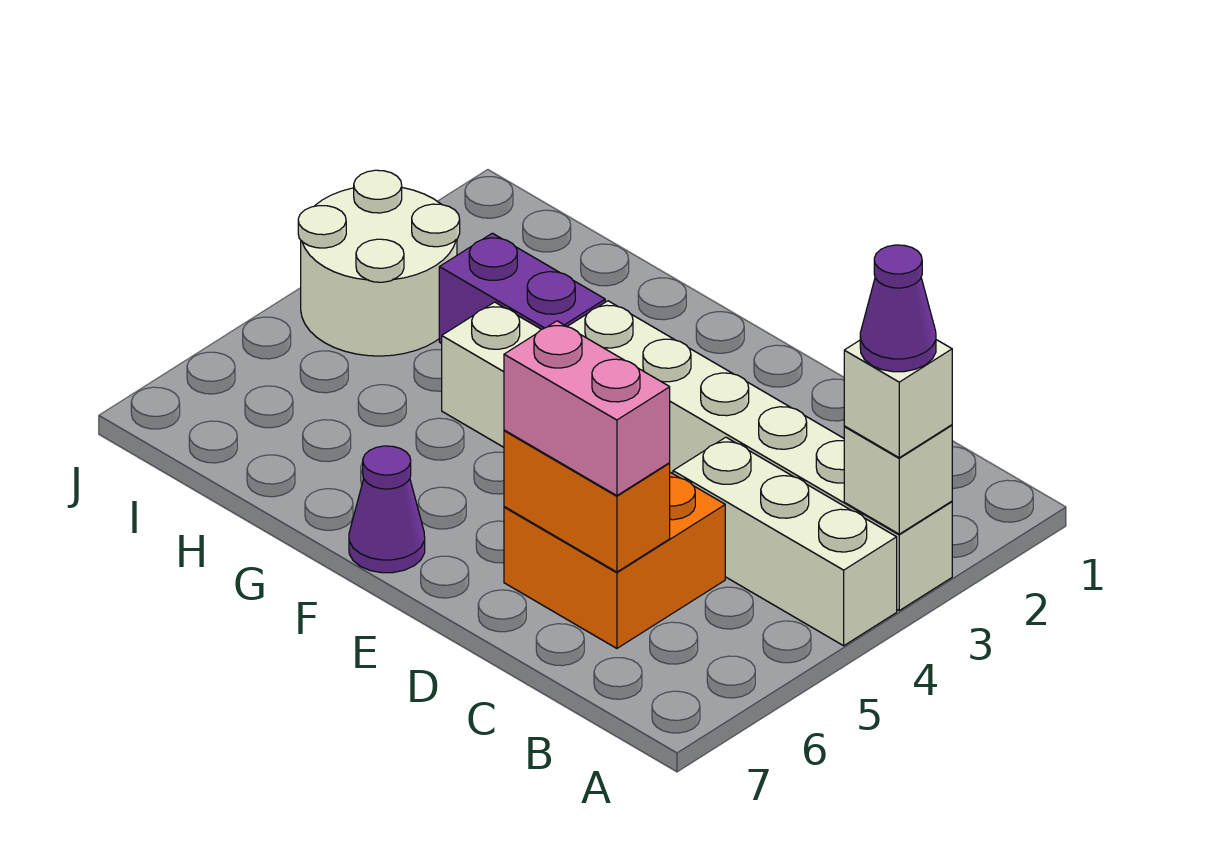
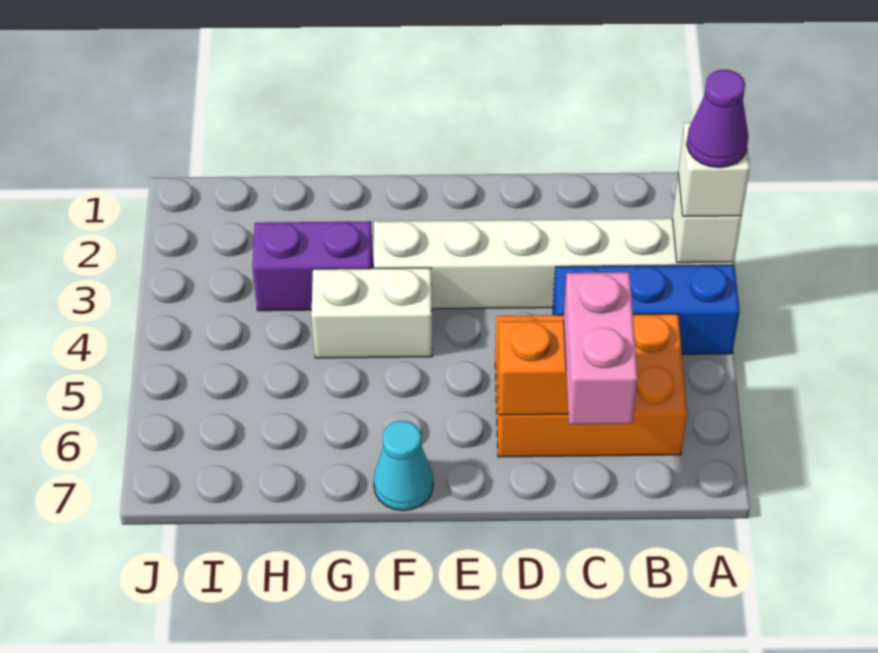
white 1x3 brick [673,437,897,646] -> blue 1x3 brick [553,265,740,354]
orange 2x2 brick [504,472,725,648] -> orange 2x3 brick [495,314,687,457]
pink 1x2 brick [504,321,670,496] -> pink 1x2 brick turned to [564,272,638,424]
purple 1x1 cone [349,446,425,573] -> cyan 1x1 cone [374,421,433,511]
white 2x2 round brick [298,170,460,356] -> none

